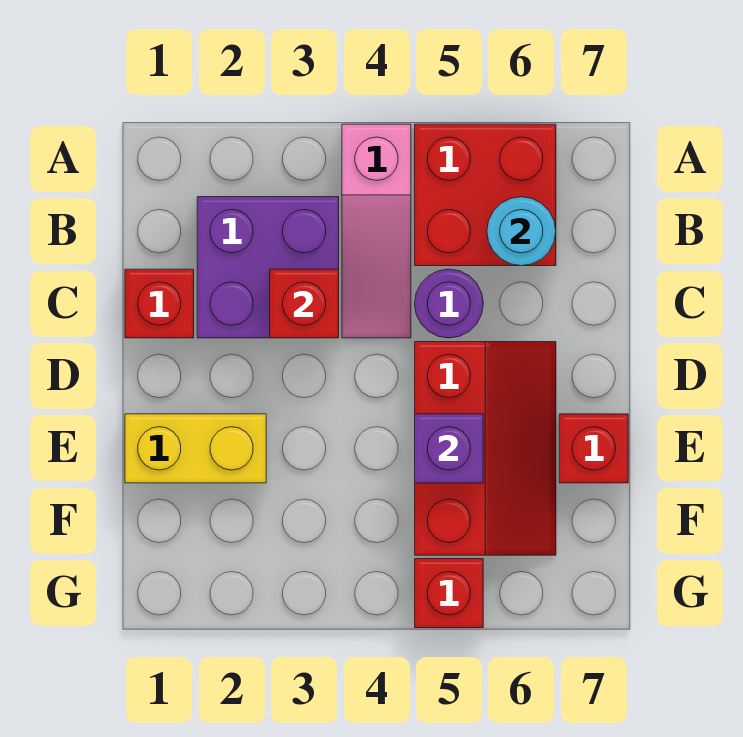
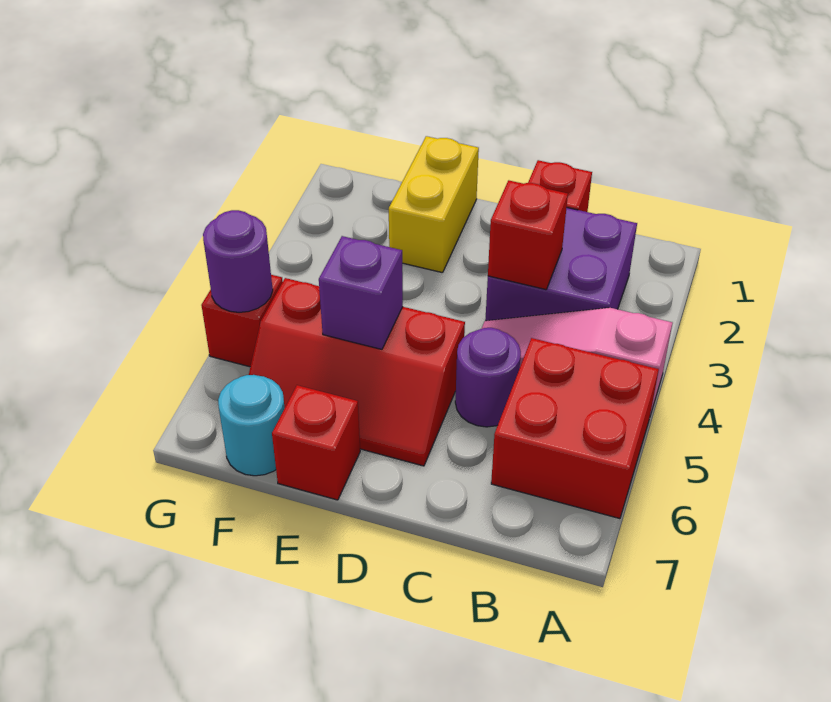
cyan 1x1 round brick [487,197,556,266] -> cyan 1x1 round brick moved to [218,375,285,476]
none -> purple 1x1 round brick [203,210,273,312]

